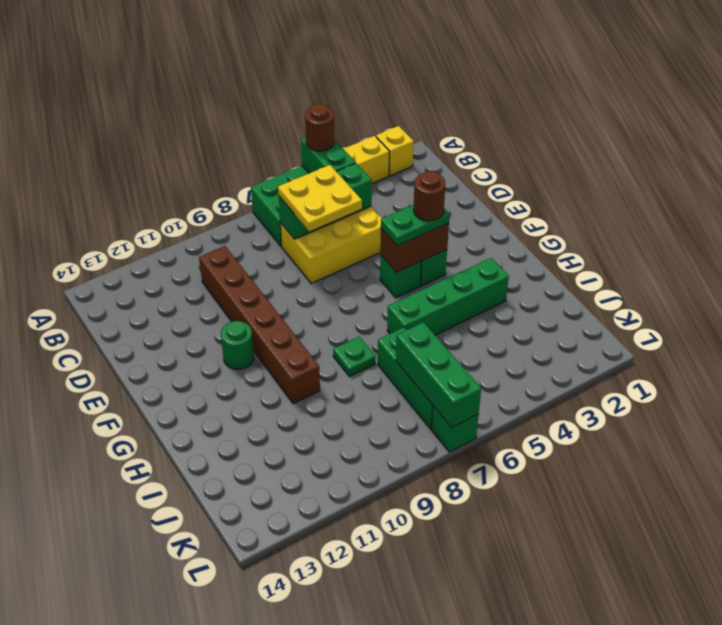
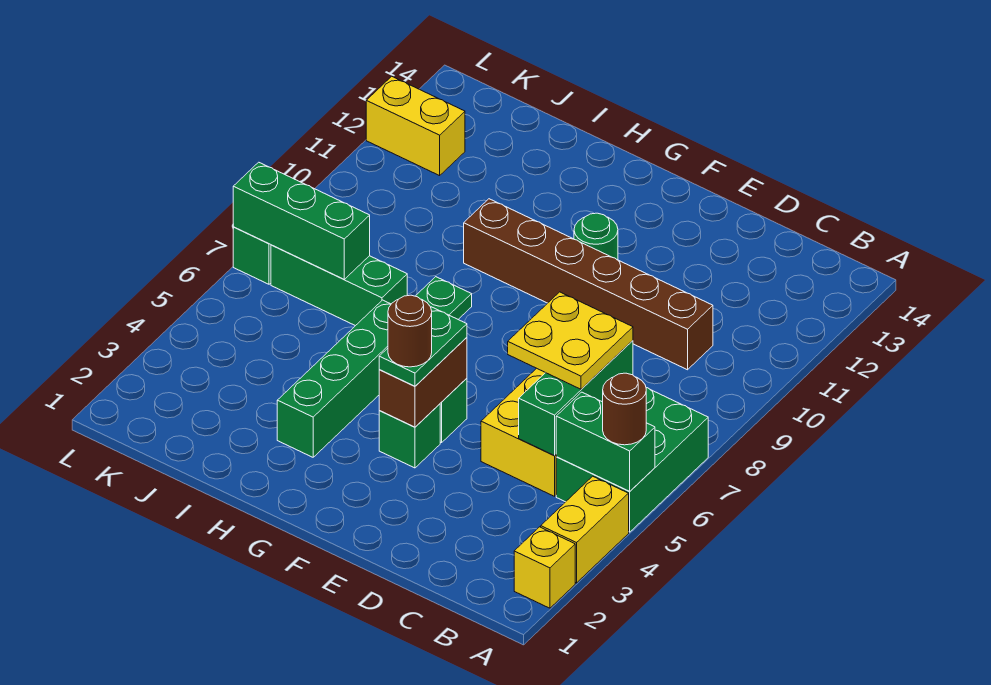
none -> yellow 1x2 brick [366,76,465,176]

